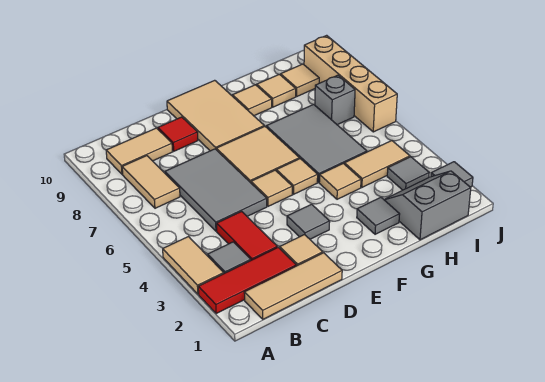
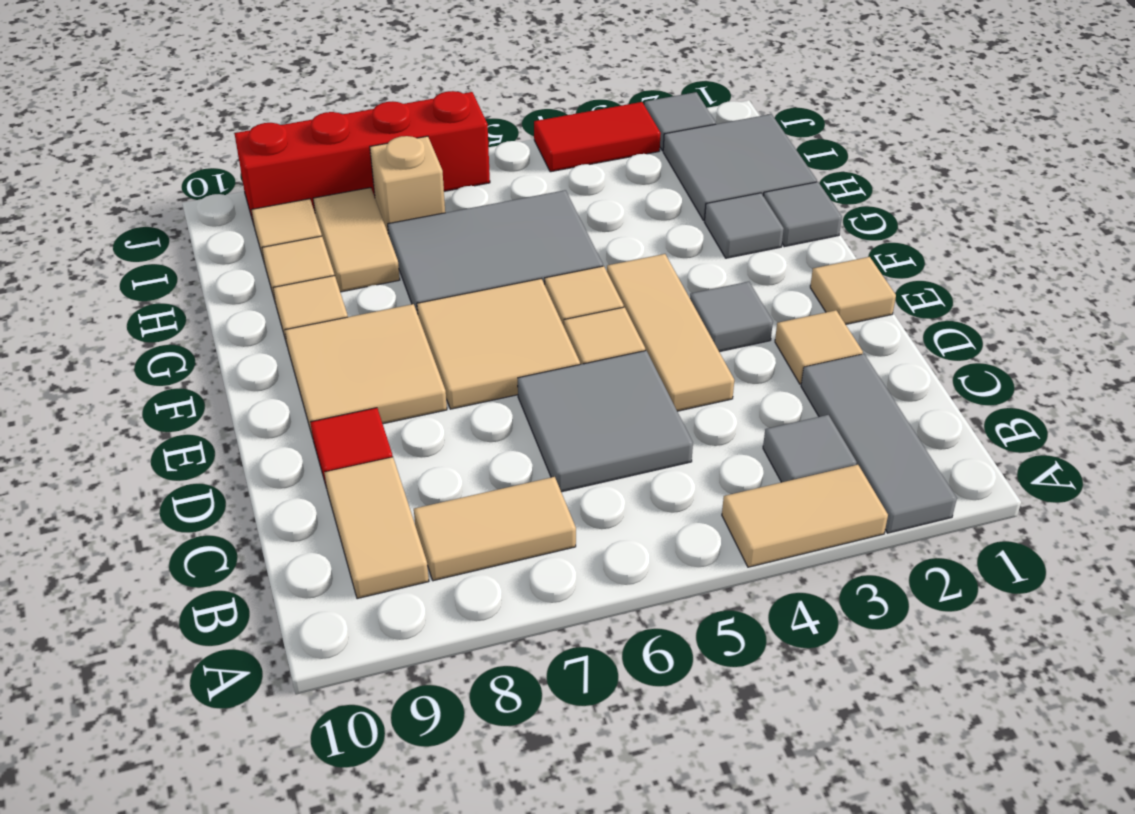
red 1x3 tile [198,247,296,314] -> grey 1x3 tile [801,354,957,533]
tan 1x3 tile [244,253,342,319] -> tan 1x3 tile moved to [607,254,734,411]
red 1x2 tile [217,212,277,260] -> red 1x2 tile moved to [534,102,661,172]
grey 2x3 tile [165,149,267,231] -> grey 2x2 tile [518,351,693,492]
tan 2x3 tile [167,80,264,151] -> tan 2x2 tile [285,304,447,437]
tan 1x1 tile [319,163,361,199] -> tan 1x1 tile moved to [810,257,896,324]
grey 2x2 slope [384,171,471,240] -> grey 2x2 tile [663,114,817,221]
tan 1x2 tile [344,140,410,187] -> tan 1x2 tile moved to [313,188,400,292]
grey 1x1 tile [387,157,429,190] -> grey 1x1 tile moved to [763,182,842,247]
grey 1x1 brick [315,75,355,125] -> tan 1x1 brick [370,136,445,235]
tan 1x4 brick [304,35,397,132] -> red 1x4 brick [234,91,490,224]

